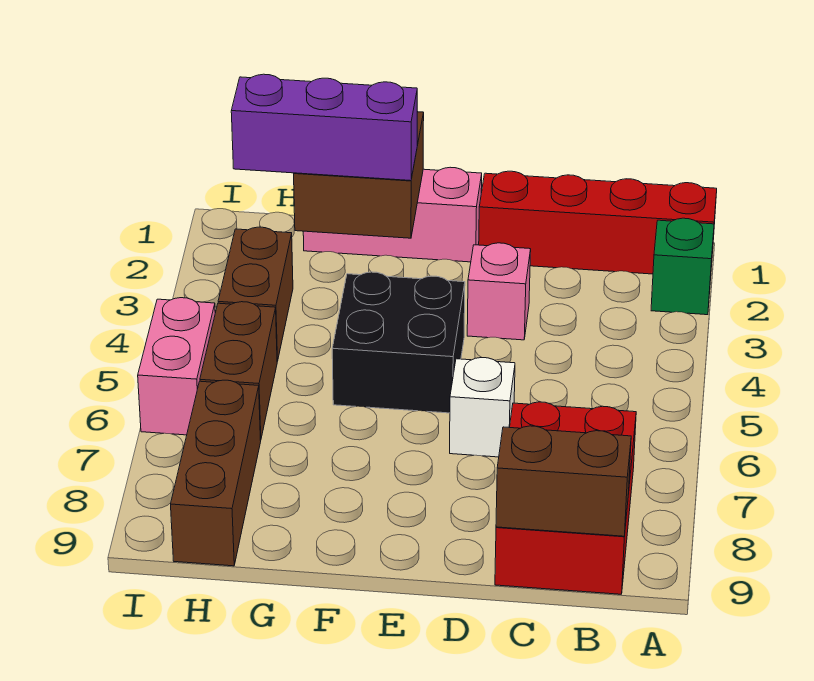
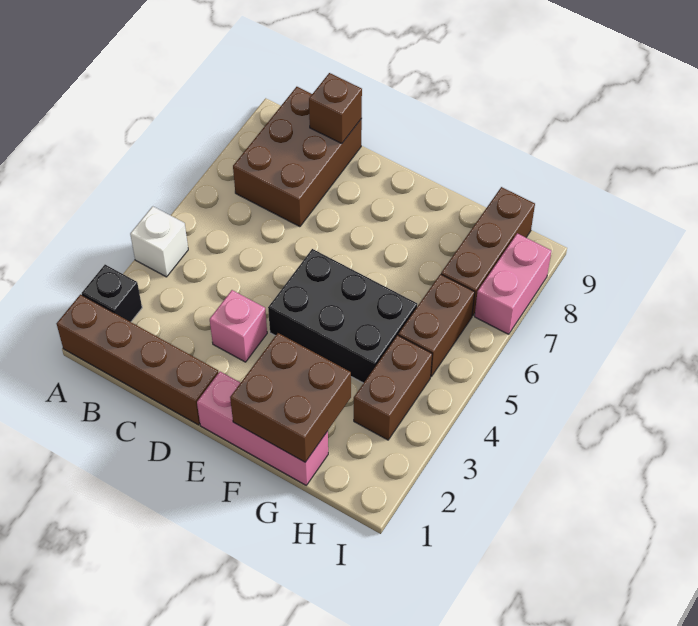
red 1x4 brick [479,171,717,274] -> brown 1x4 brick [57,294,218,425]
green 1x1 brick [651,218,714,315] -> black 1x1 brick [82,265,142,322]
red 2x3 brick [495,402,636,594] -> brown 2x3 brick [233,87,362,227]
brown 1x2 brick [496,426,631,536] -> brown 1x1 brick [309,73,362,143]
white 1x1 brick [450,358,515,457] -> white 1x1 brick moved to [130,206,188,277]
black 2x2 brick [332,272,465,413] -> black 2x3 brick [268,249,417,383]
purple 1x3 brick [231,74,417,181] -> none
pink 1x2 brick [138,298,215,435] -> pink 1x2 brick moved to [475,233,551,334]

